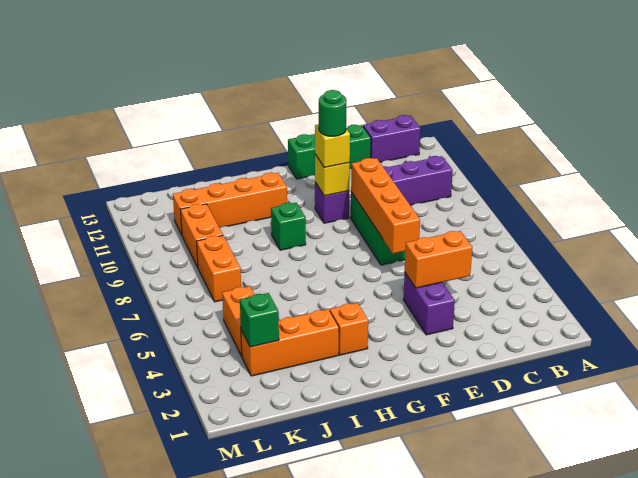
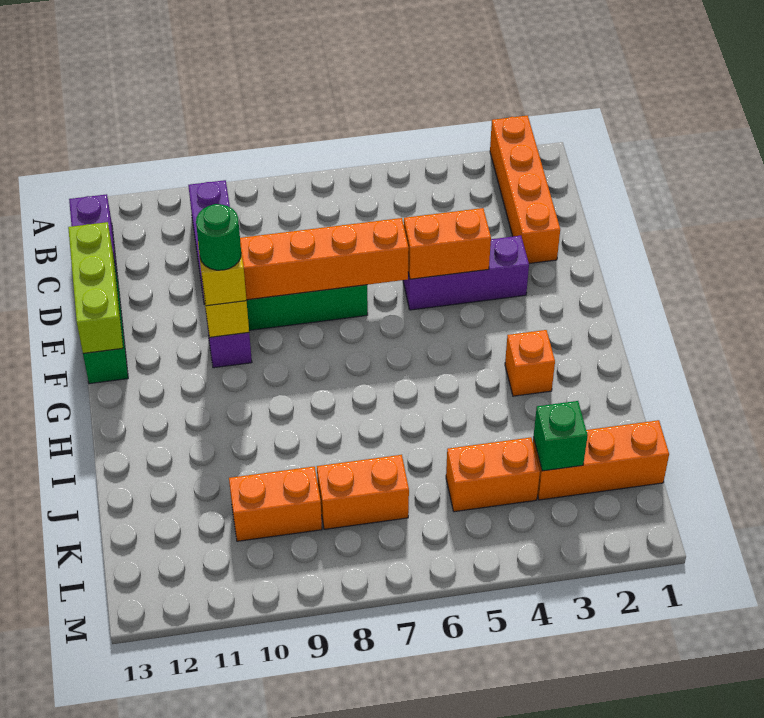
orange 1x2 brick [405,231,472,288] -> orange 1x2 brick turned to [404,208,491,279]
none -> lime 1x3 brick [68,222,123,353]
purple 1x2 brick [403,273,455,335] -> purple 1x3 brick [403,236,529,310]
green 1x1 brick [271,203,306,250] -> none
orange 1x4 brick [173,172,287,235] -> orange 1x4 brick moved to [490,116,560,263]
orange 1x3 brick [241,309,339,376] -> orange 1x3 brick turned to [533,420,669,500]

